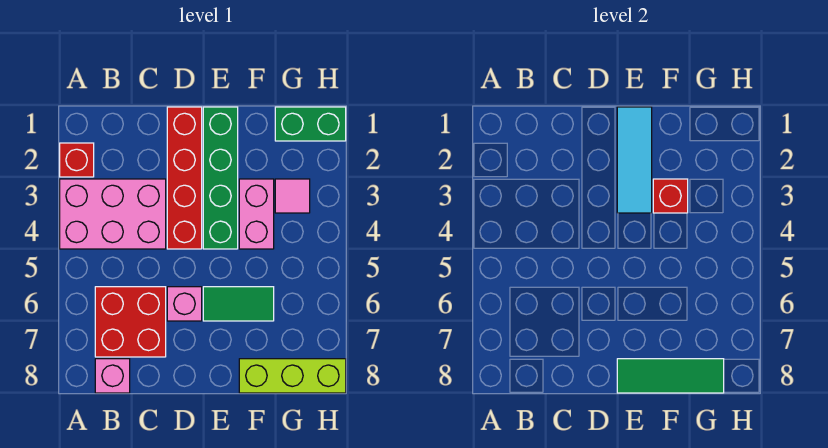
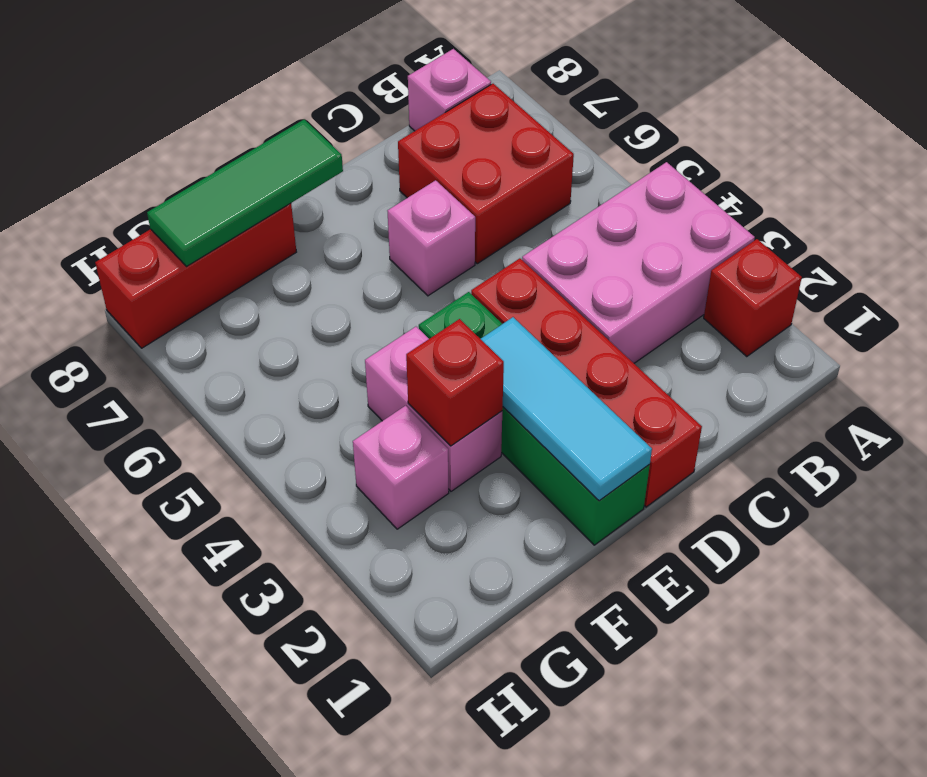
green 1x2 tile [203,287,274,321] -> none
lime 1x3 brick [239,359,346,393] -> red 1x3 brick [95,203,296,348]
green 1x2 brick [275,107,346,141] -> none
pink 1x1 tile [275,179,310,213] -> pink 1x1 brick [353,406,449,529]

